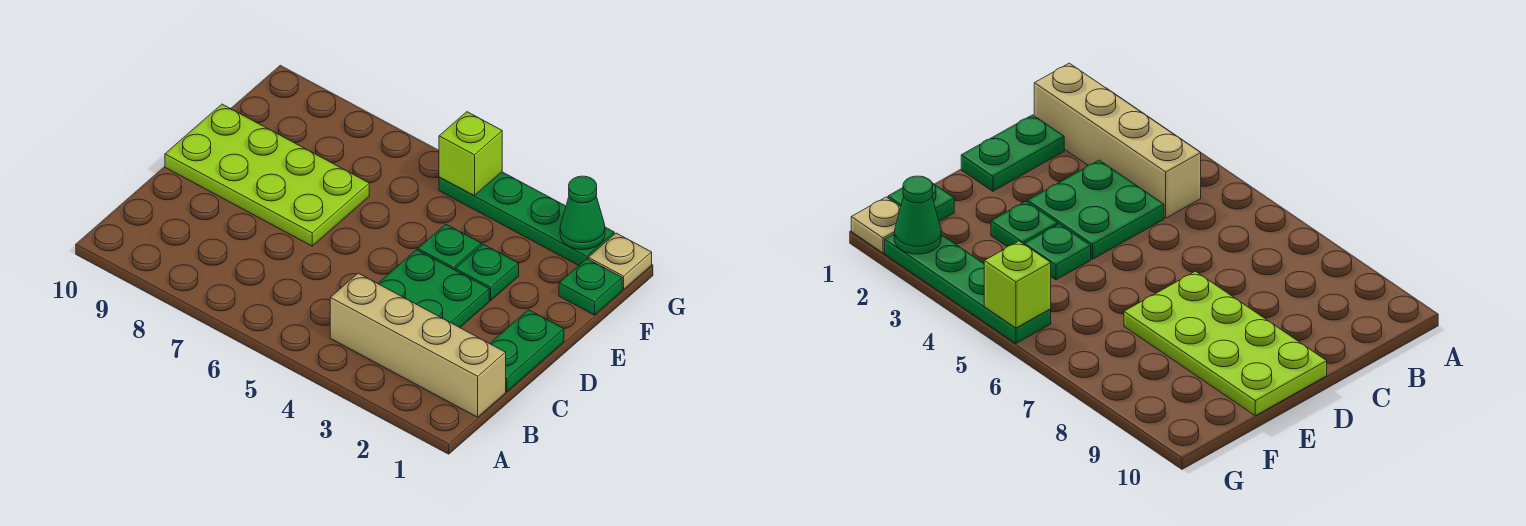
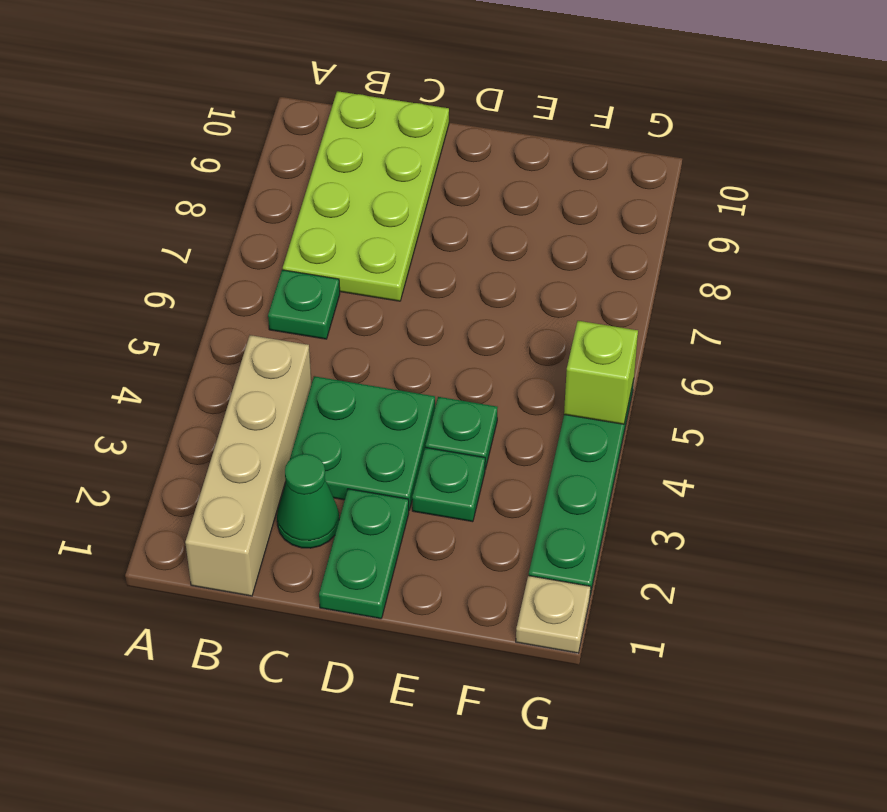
green 1x2 plate [490,310,564,392] -> green 1x2 plate turned to [319,489,409,619]
lime 2x4 plate [165,104,369,246] -> lime 2x4 plate moved to [283,91,449,301]
green 1x1 plate [559,259,622,315] -> green 1x1 plate moved to [268,270,340,339]
green 1x1 cone [560,176,605,250] -> green 1x1 cone moved to [277,454,339,548]

